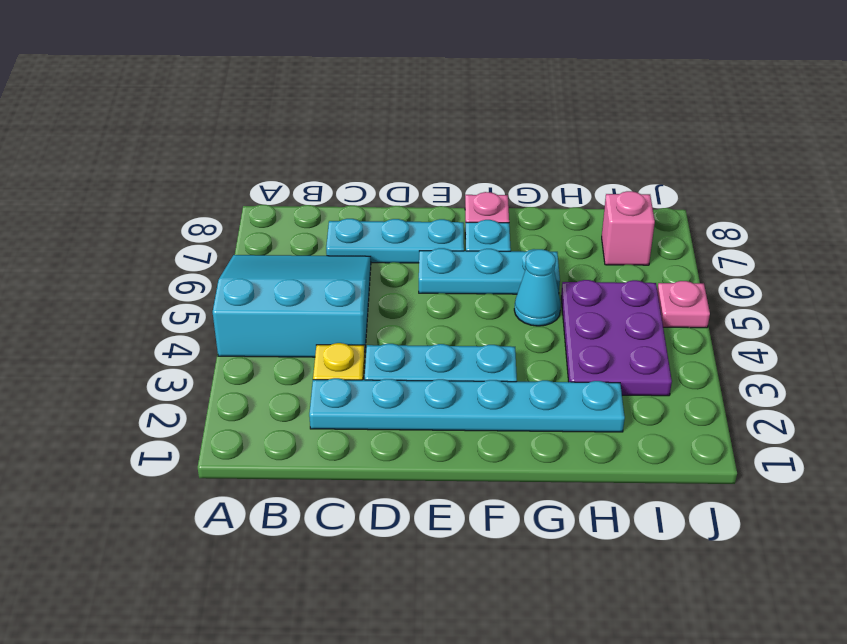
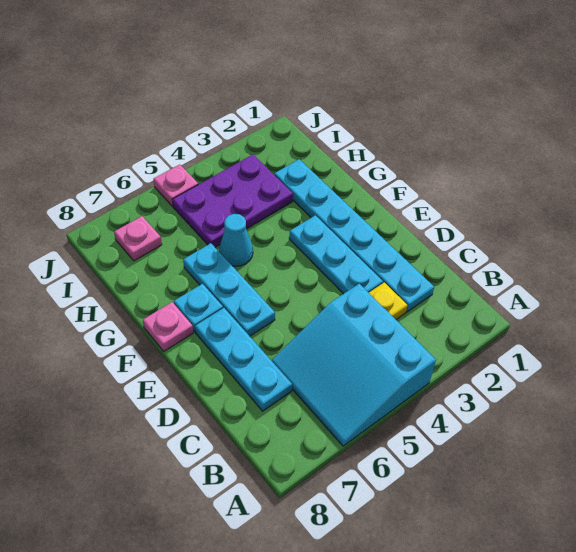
pink 1x1 brick [602,191,655,265] -> pink 1x1 plate [114,216,162,261]

